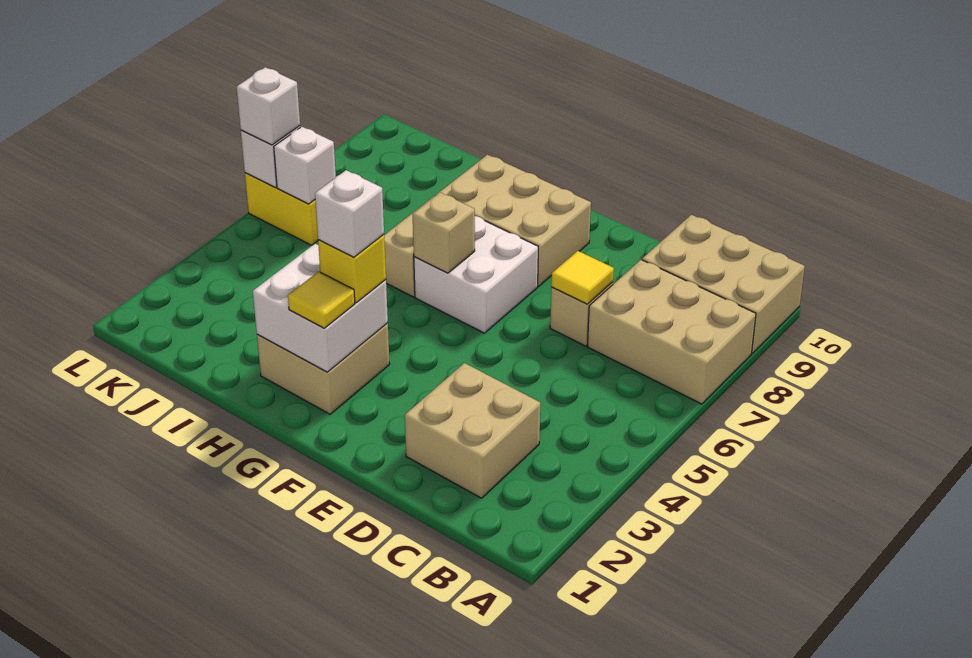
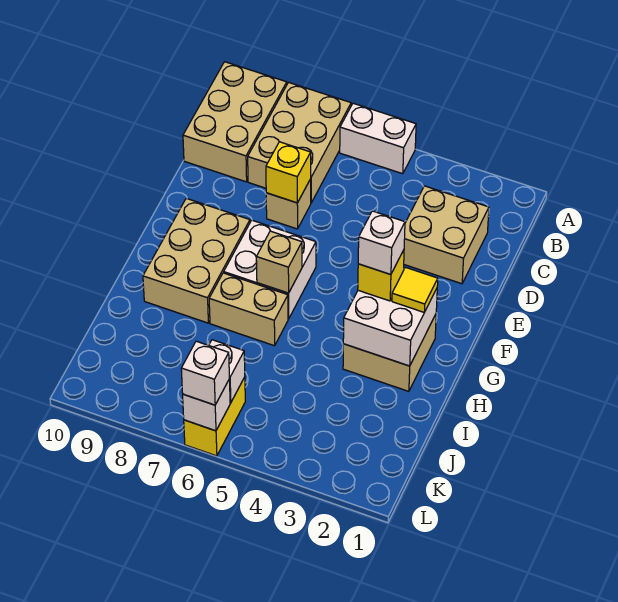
none -> white 1x2 brick [340,103,416,174]
yellow 1x1 tile [551,251,614,304] -> yellow 1x1 brick [266,142,311,203]

